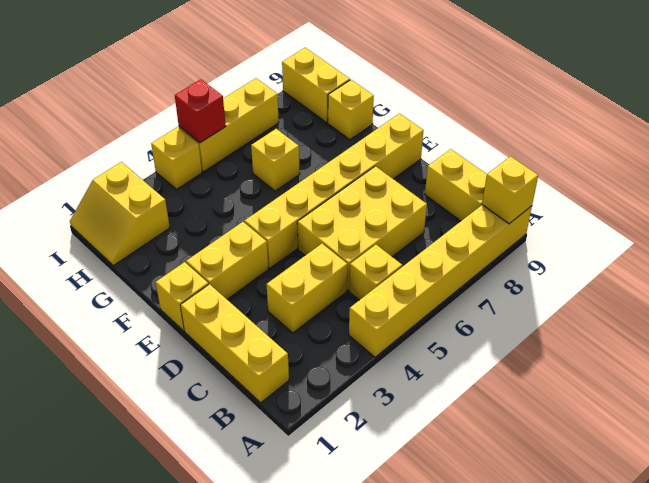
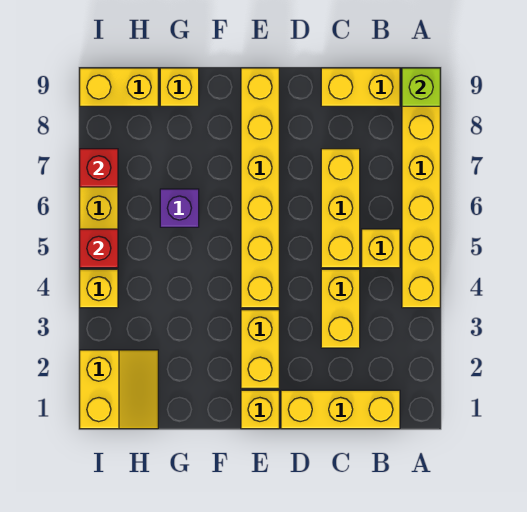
yellow 1x1 brick [482,156,538,224] -> lime 1x1 brick [402,68,440,106]
yellow 2x3 brick [297,166,427,291] -> yellow 1x3 brick [321,149,360,268]
yellow 1x1 brick [251,129,300,191] -> purple 1x1 brick [160,189,199,227]
yellow 2x2 slope [70,162,170,266] -> yellow 2x2 slope turned to [80,350,158,429]
none -> red 1x1 brick [80,149,118,187]

